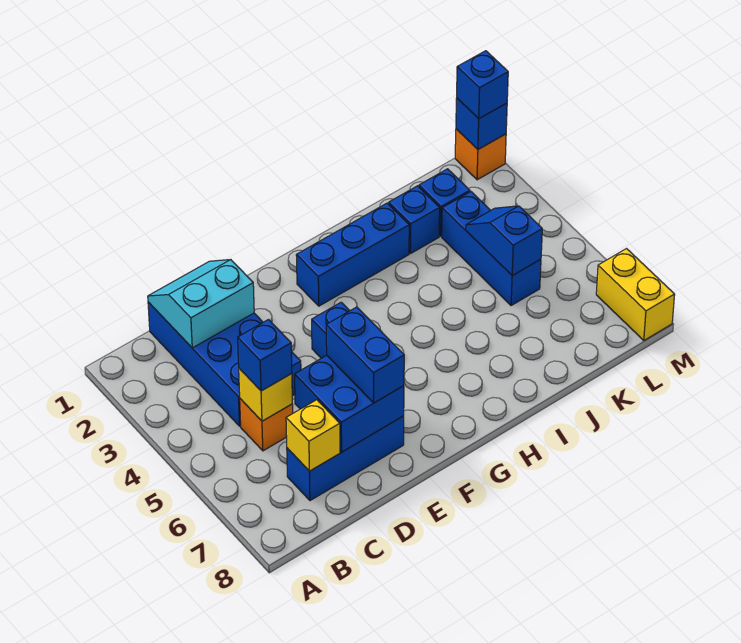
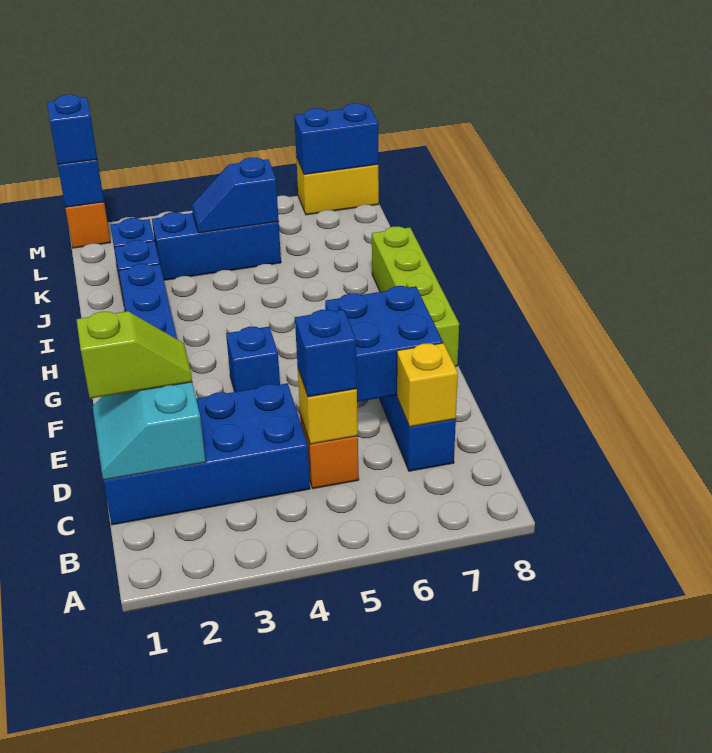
none -> lime 1x2 slope [76,311,192,399]
blue 1x2 brick [326,307,404,403] -> blue 1x2 brick moved to [294,103,378,175]
none -> lime 1x4 brick [372,227,459,367]

